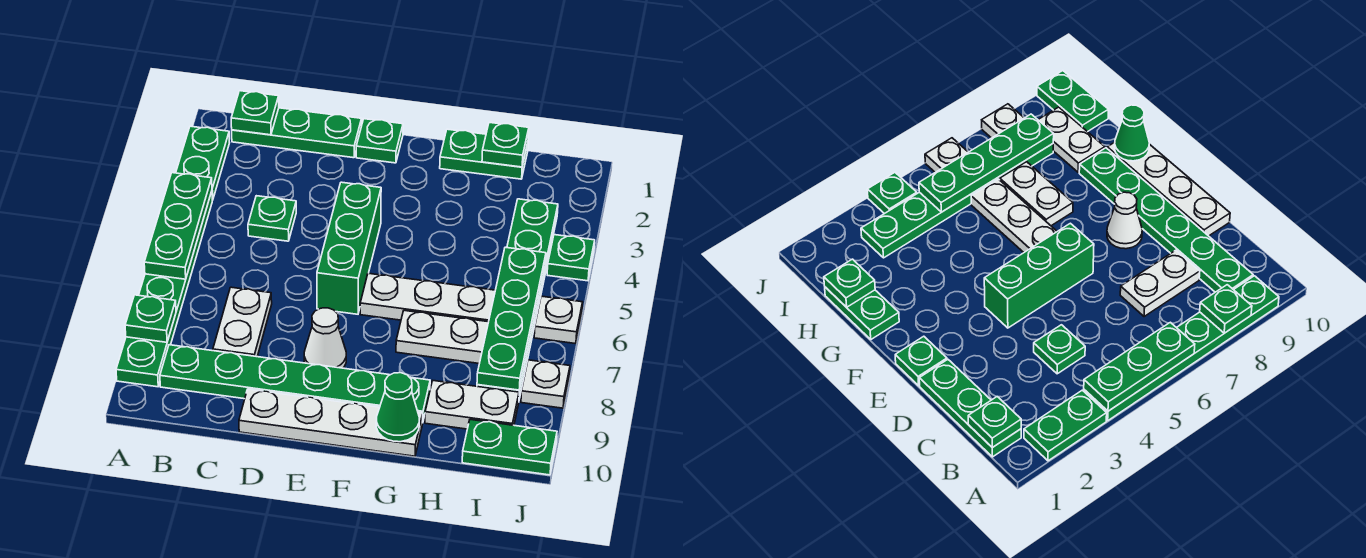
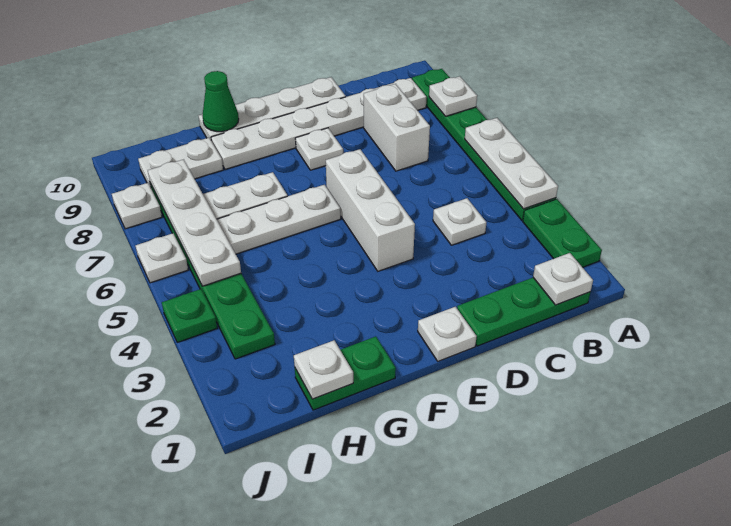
green 1x3 plate [144,173,212,279] -> white 1x3 plate [465,118,558,209]
green 1x1 plate [125,295,176,342] -> white 1x1 plate [429,76,477,116]
green 1x1 plate [231,91,279,135] -> white 1x1 plate [533,253,593,305]
green 1x6 plate [160,345,430,420] -> white 1x6 plate [211,78,427,169]
green 1x1 plate [248,196,296,241] -> white 1x1 plate [433,198,486,245]
white 1x2 plate [213,287,272,357] -> white 1x2 brick [364,84,430,171]
green 1x1 plate [356,119,403,163] -> white 1x1 plate [418,307,477,361]
green 1x3 brick [317,182,381,314] -> white 1x3 brick [326,149,415,271]
white 1x1 cone [304,308,346,368] -> white 1x1 plate [295,128,343,170]
green 1x1 plate [482,122,529,167] -> white 1x1 plate [294,340,353,399]
green 1x4 plate [477,247,546,390] -> white 1x4 plate [148,159,241,286]
green 1x2 plate [462,420,557,475] -> none

